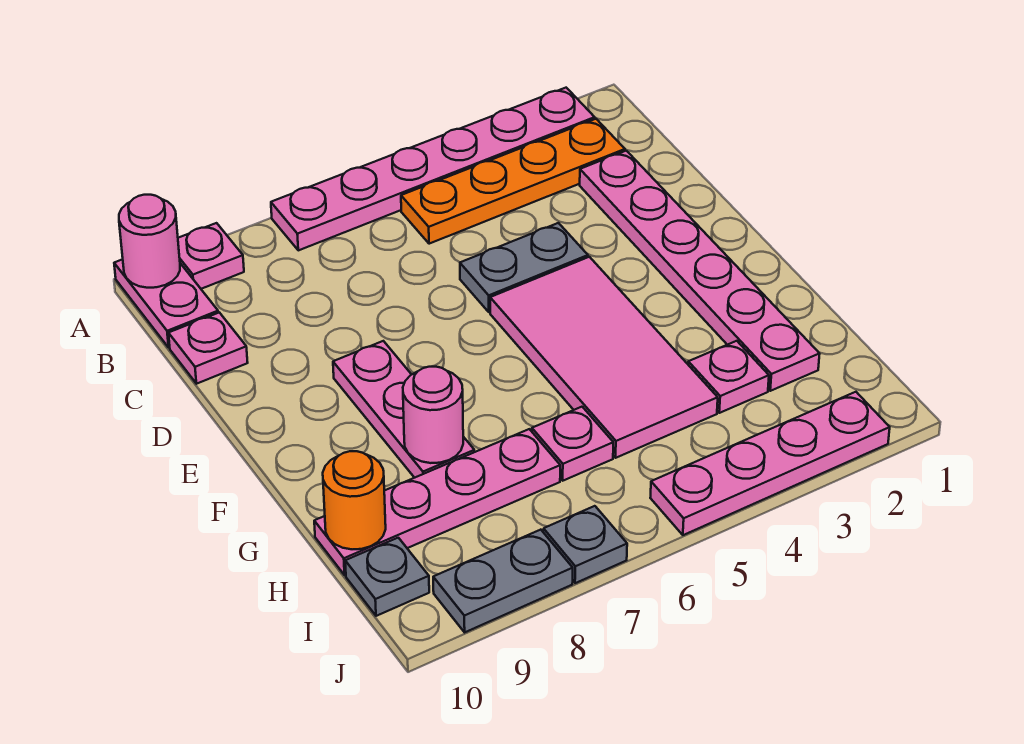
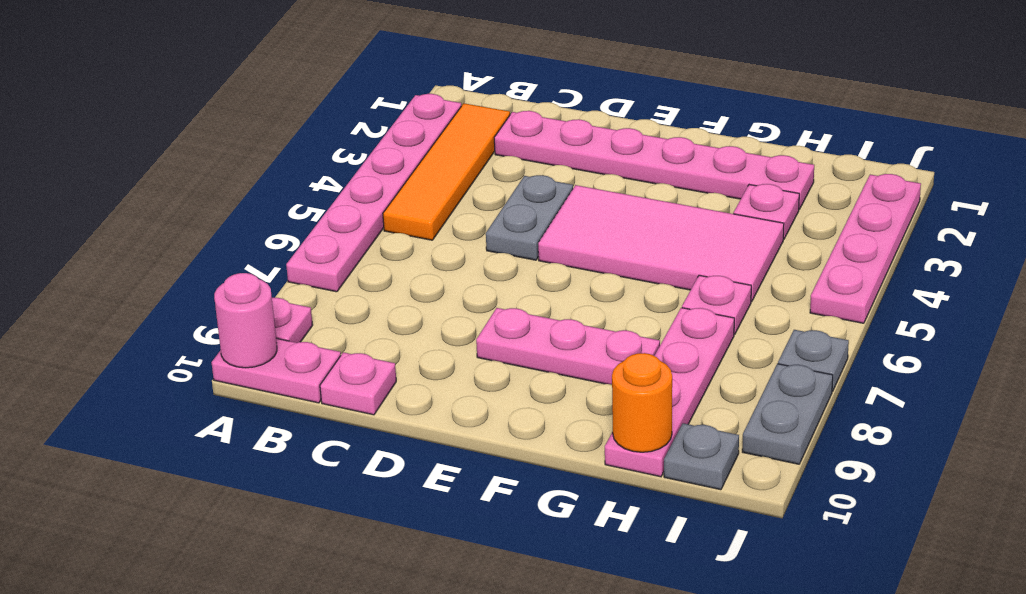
orange 1x4 plate [401,119,625,244] -> orange 1x4 tile [383,103,510,240]
pink 1x1 round brick [403,367,463,463] -> none

